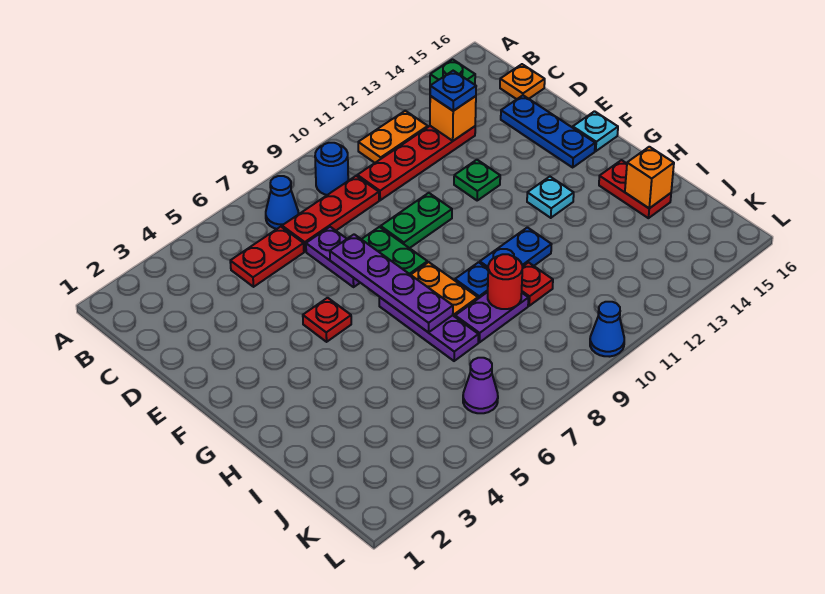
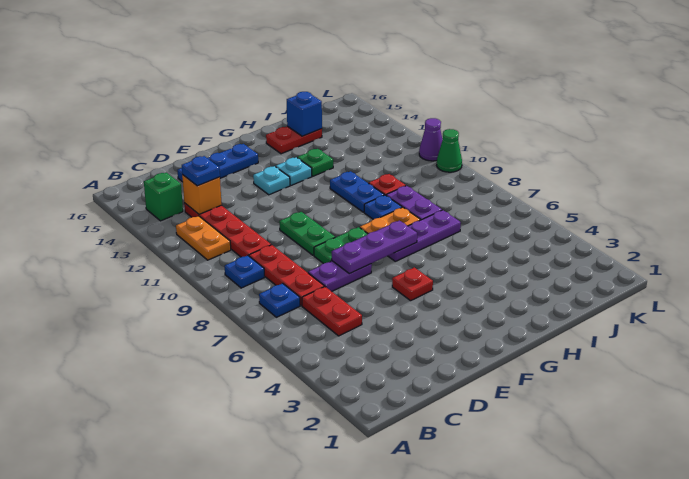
blue 1x1 cone [266,176,298,229] -> blue 1x1 plate [259,283,300,317]
blue 1x1 round brick [315,143,348,195] -> blue 1x1 plate [225,255,265,288]
orange 1x1 plate [500,64,545,99] -> none
purple 1x4 plate [330,234,453,332] -> purple 1x3 plate [332,221,417,274]
green 1x1 plate [454,160,500,200] -> green 1x1 plate moved to [297,149,333,176]
cyan 1x1 plate [573,111,618,151] -> cyan 1x1 plate moved to [253,166,290,195]
red 1x1 round brick [488,254,522,309] -> none
orange 1x1 brick [625,147,674,208] -> blue 1x1 brick [287,92,322,136]
purple 1x1 cone [463,358,498,413] -> purple 1x1 cone moved to [419,118,443,161]
blue 1x1 cone [590,302,624,357] -> green 1x1 cone [437,129,462,172]

